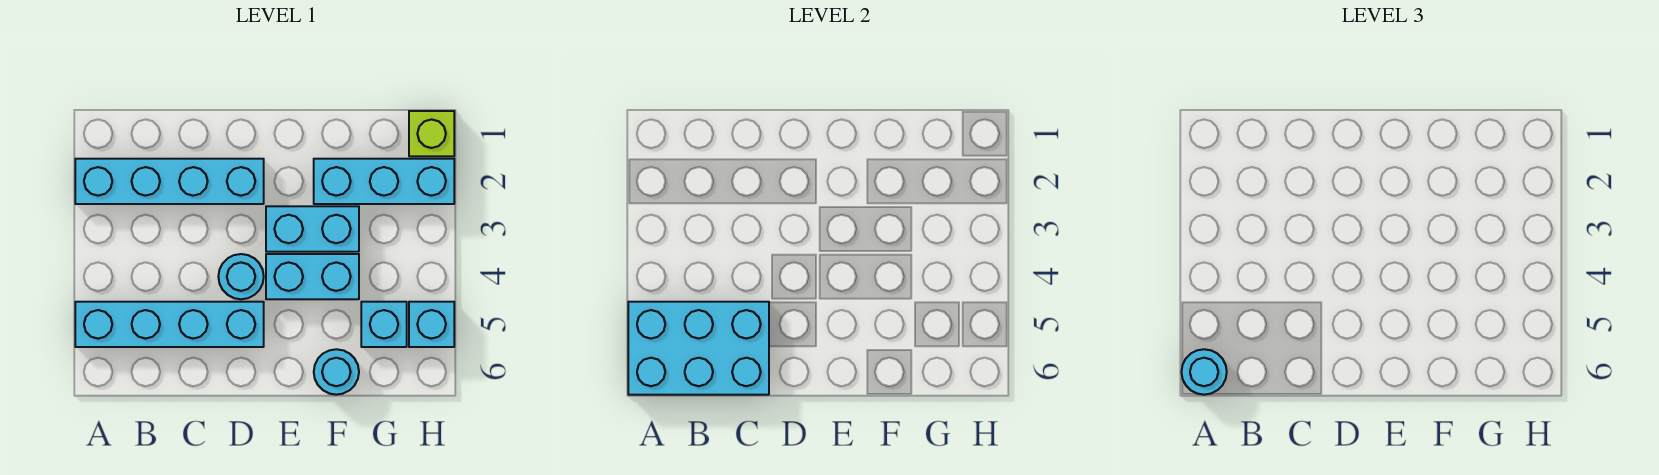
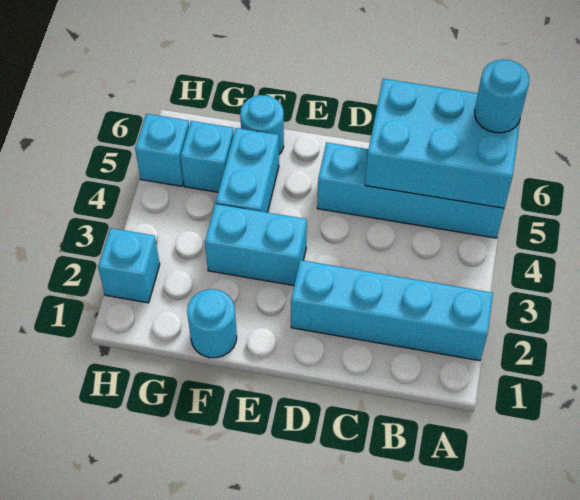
cyan 1x1 round brick [218,254,264,299] -> cyan 1x1 round brick moved to [187,289,237,358]
cyan 1x2 brick [266,254,359,299] -> cyan 1x2 brick turned to [216,128,279,212]
cyan 1x3 brick [314,159,454,204] -> cyan 1x1 brick [98,228,160,303]
lime 1x1 brick [409,111,454,156] -> none

